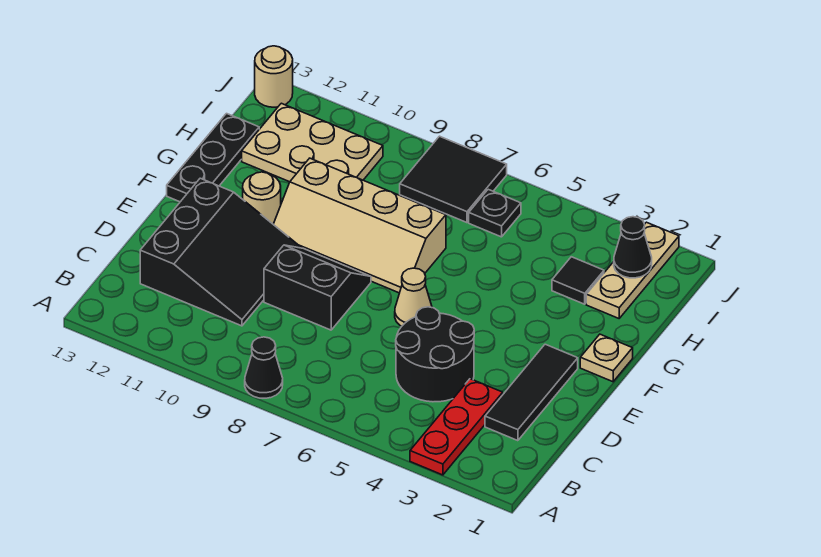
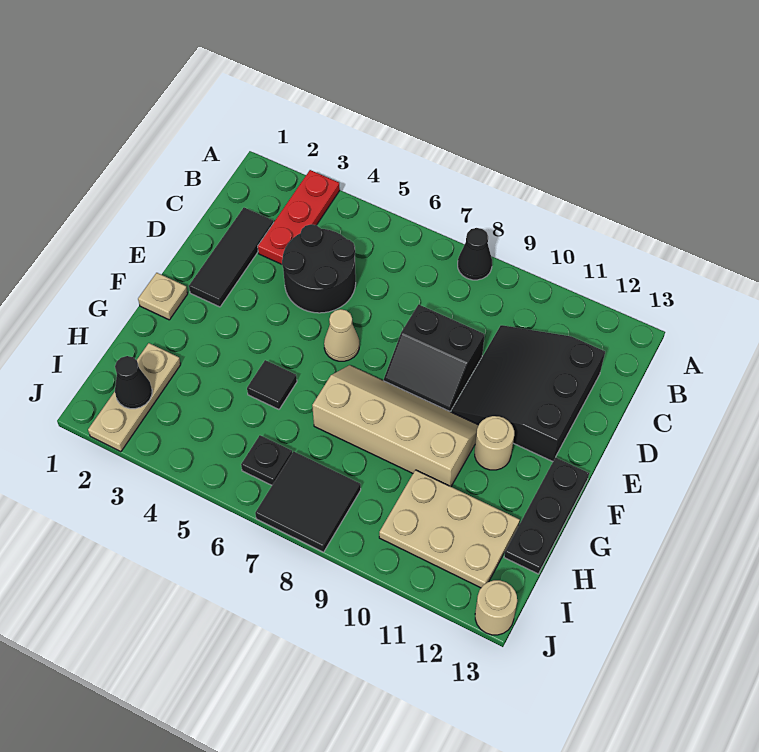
black 1x1 tile [552,257,604,304] -> black 1x1 tile moved to [247,360,297,409]

